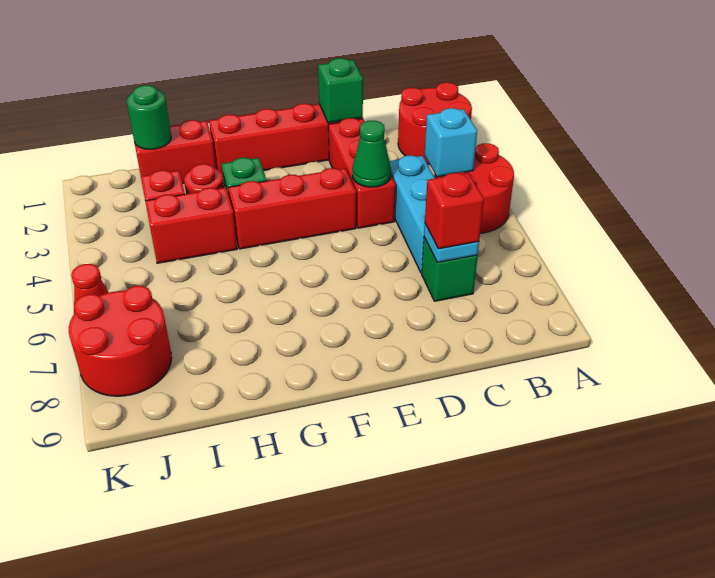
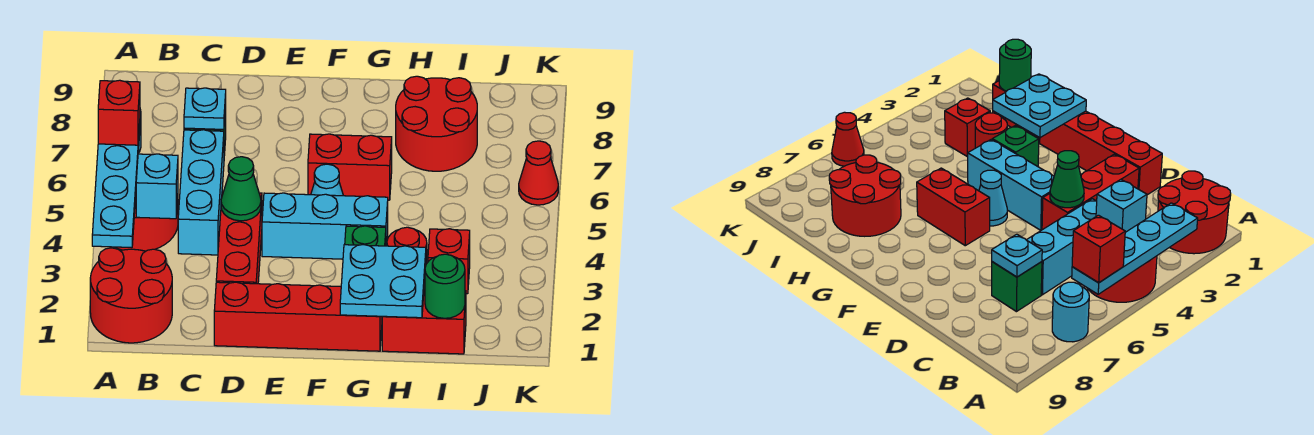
none -> cyan 1x4 plate [92,124,140,248]
none -> cyan 1x1 round brick [1052,282,1089,342]
red 1x1 brick [425,173,484,249] -> red 1x1 brick moved to [98,80,140,145]
green 1x1 brick [318,58,363,123] -> none
red 1x3 brick [228,168,356,249] -> cyan 1x3 brick [262,193,388,259]
none -> cyan 1x1 cone [311,164,343,196]
none -> cyan 2x2 plate [340,245,426,318]
red 1x2 brick [145,188,237,263] -> red 1x2 brick moved to [308,134,392,200]
red 2x2 round brick [69,286,172,396] -> red 2x2 round brick moved to [396,76,477,171]

